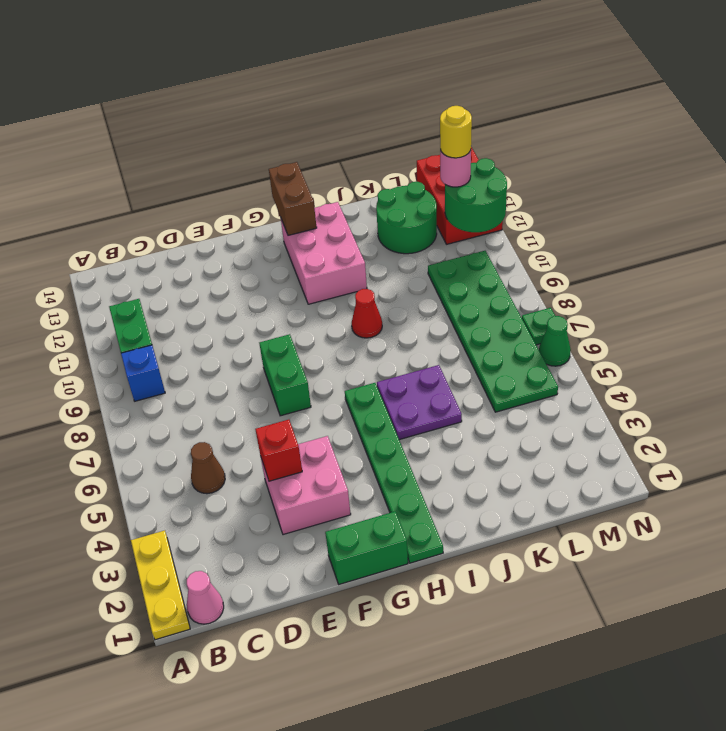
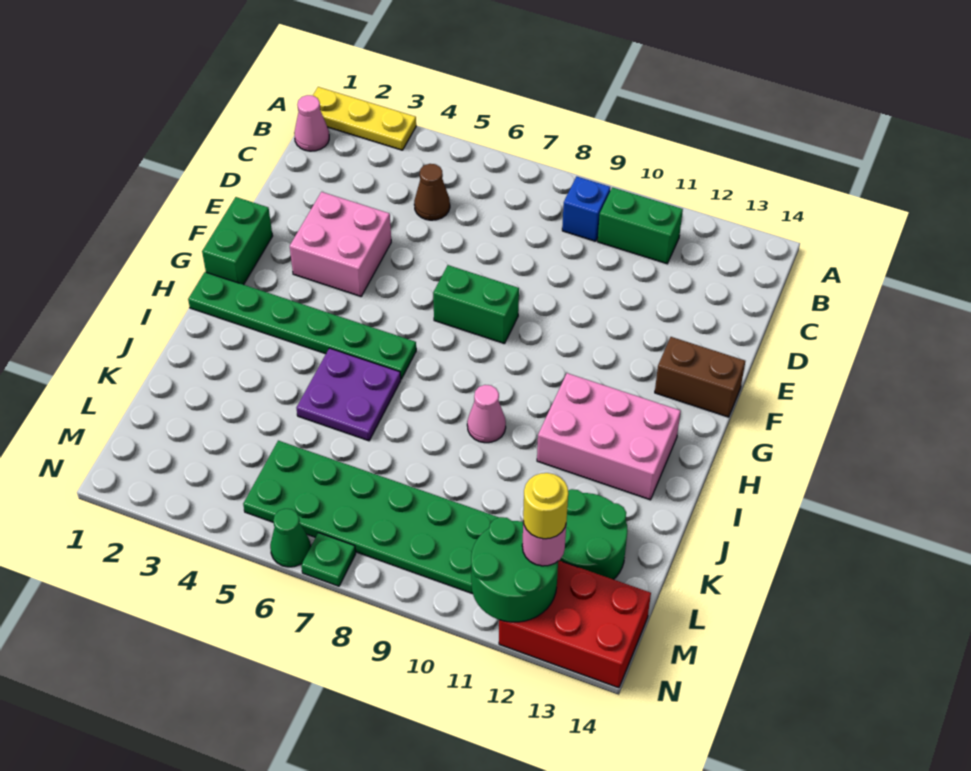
red 1x1 brick [255,420,302,481] -> none
brown 1x2 brick [269,162,317,235] -> brown 1x2 brick moved to [655,337,745,417]
red 1x1 cone [352,289,382,338] -> pink 1x1 cone [467,385,506,443]

